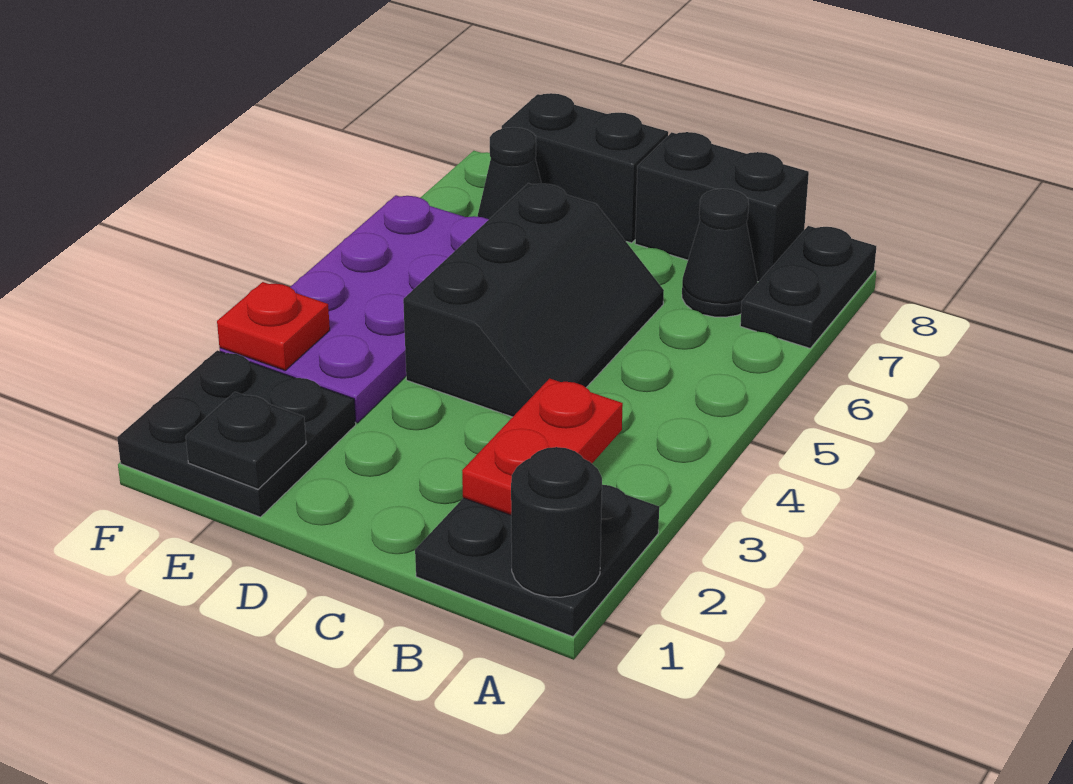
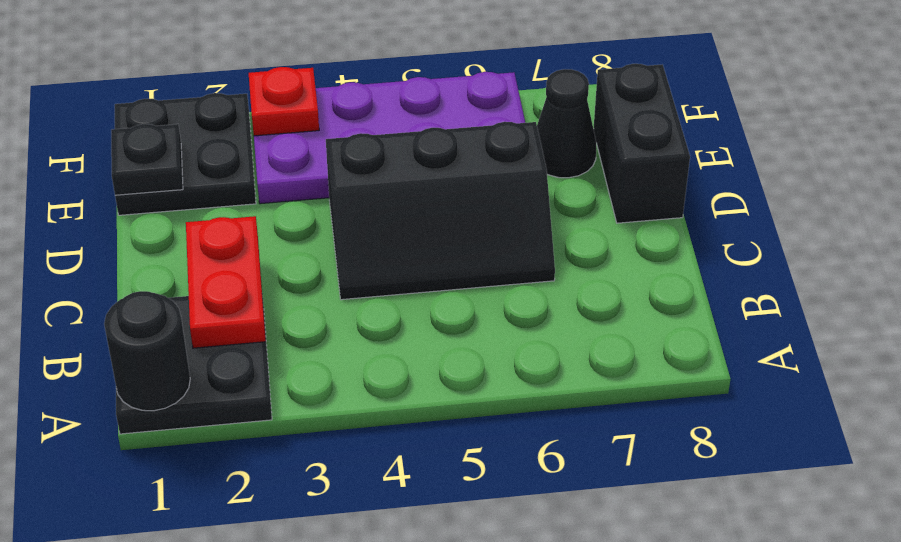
black 1x2 plate [740,226,876,348] -> none
red 1x2 plate [462,378,623,515] -> red 1x2 plate turned to [186,216,266,348]
black 1x1 cone [682,189,757,317] -> none
black 1x2 brick [635,132,809,282] -> none

